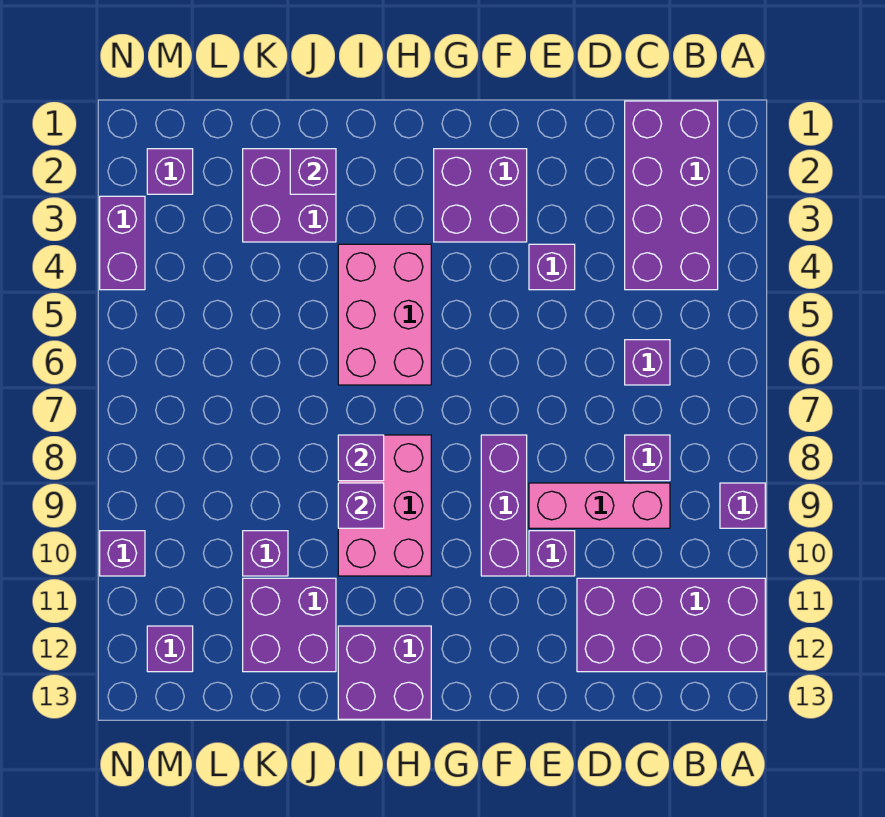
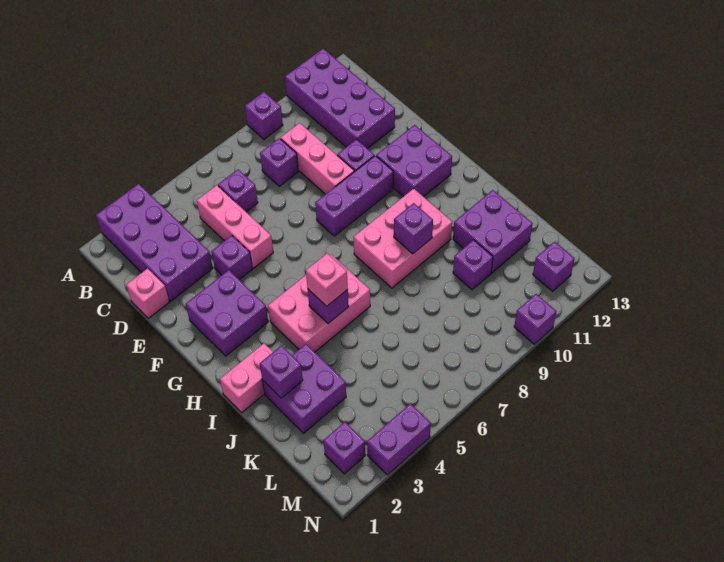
purple 2x4 brick [625,101,718,290] -> purple 2x4 brick turned to [96,184,213,301]
none -> pink 1x3 brick [197,185,273,268]
none -> pink 1x1 brick [126,268,169,318]
purple 2x2 brick [338,626,431,719] -> purple 2x2 brick moved to [376,125,452,197]
none -> pink 1x2 brick [220,343,273,412]
none -> pink 1x1 brick [306,253,348,306]
purple 1x1 brick [338,435,384,481] -> purple 1x1 brick moved to [308,289,349,323]

